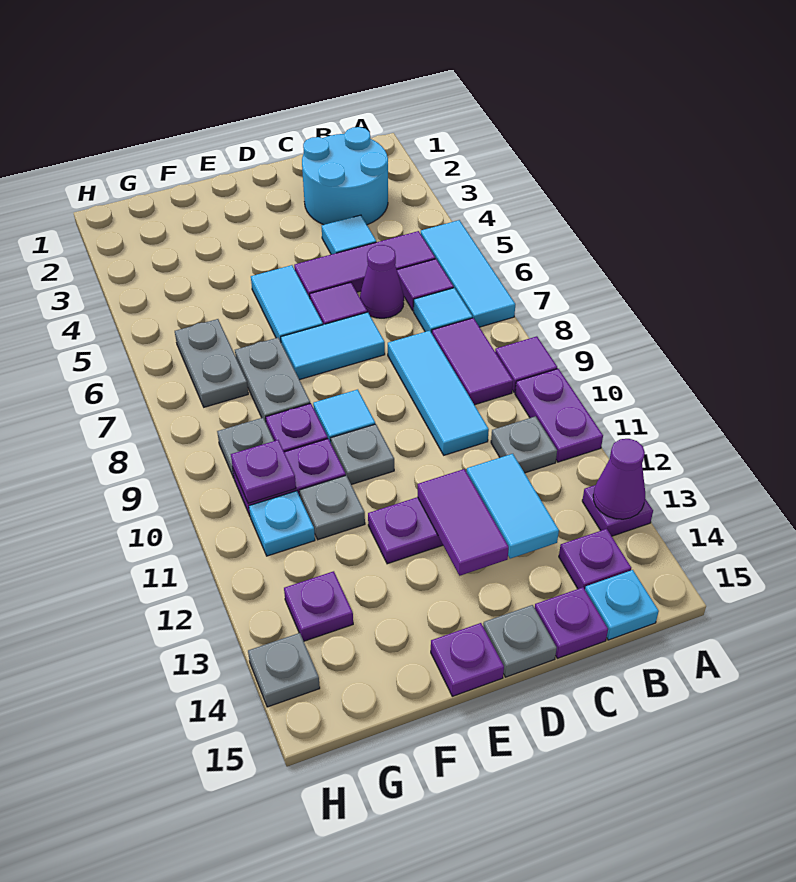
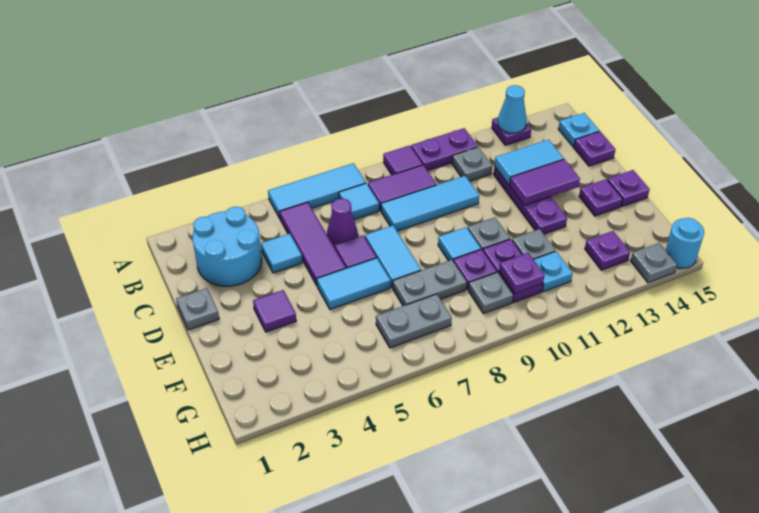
purple 1x1 cone [593,439,645,519] -> cyan 1x1 cone [498,85,527,133]
purple 1x1 tile [397,259,454,311] -> purple 1x1 tile moved to [253,290,296,332]
purple 1x1 plate [559,529,631,589] -> purple 1x1 plate moved to [579,179,622,216]
grey 1x1 plate [483,605,557,677] -> grey 1x1 plate moved to [176,288,219,330]
none -> cyan 1x1 round brick [666,218,704,268]

